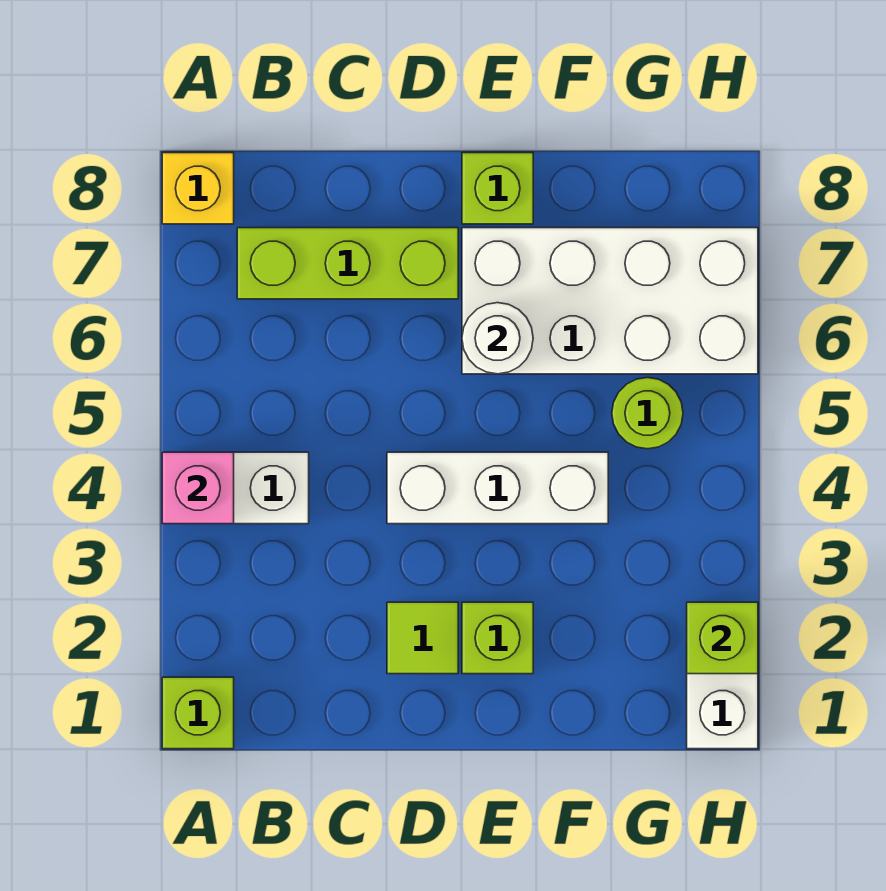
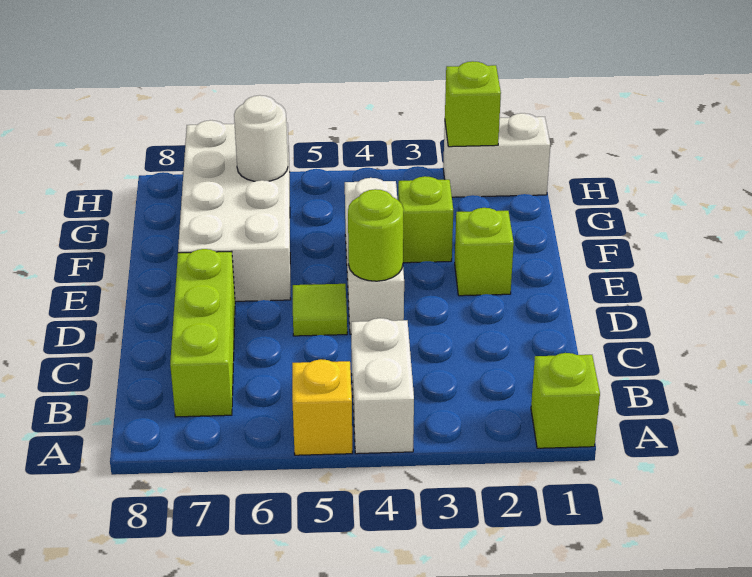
pink 1x1 brick [162,452,234,524] -> none
yellow 1x1 brick [162,153,234,224] -> yellow 1x1 brick moved to [292,359,352,455]
lime 1x1 tile [387,602,458,674] -> lime 1x1 tile moved to [293,284,347,336]
white 1x1 round brick [462,303,533,374] -> white 1x1 round brick moved to [234,95,288,181]
lime 1x1 brick [462,153,533,224] -> lime 1x1 brick moved to [398,176,453,263]
lime 1x1 round brick [612,378,683,449] -> lime 1x1 round brick moved to [348,189,404,281]

